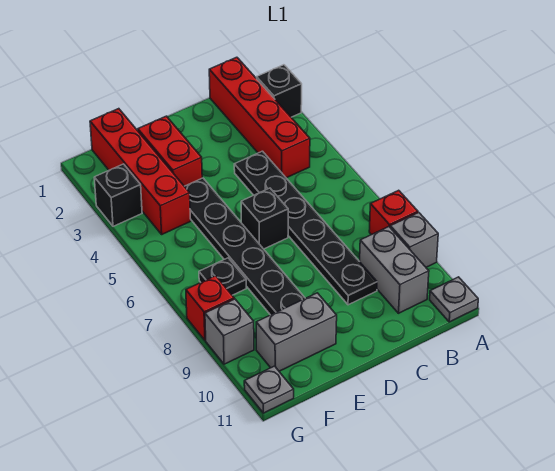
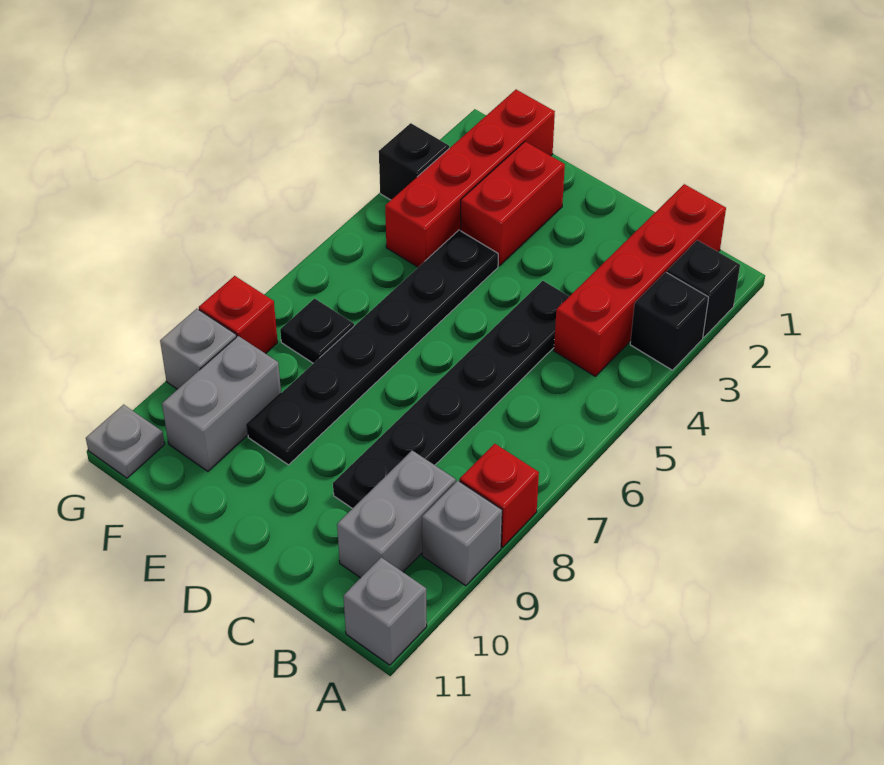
grey 1x1 plate [430,277,478,322] -> grey 1x1 brick [344,557,427,665]
black 1x1 brick [241,188,288,249] -> black 1x1 brick moved to [630,272,709,370]
grey 1x2 brick [256,293,337,371] -> grey 1x2 brick turned to [162,336,281,471]

